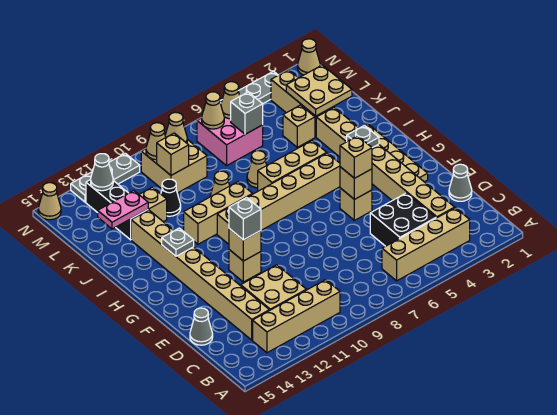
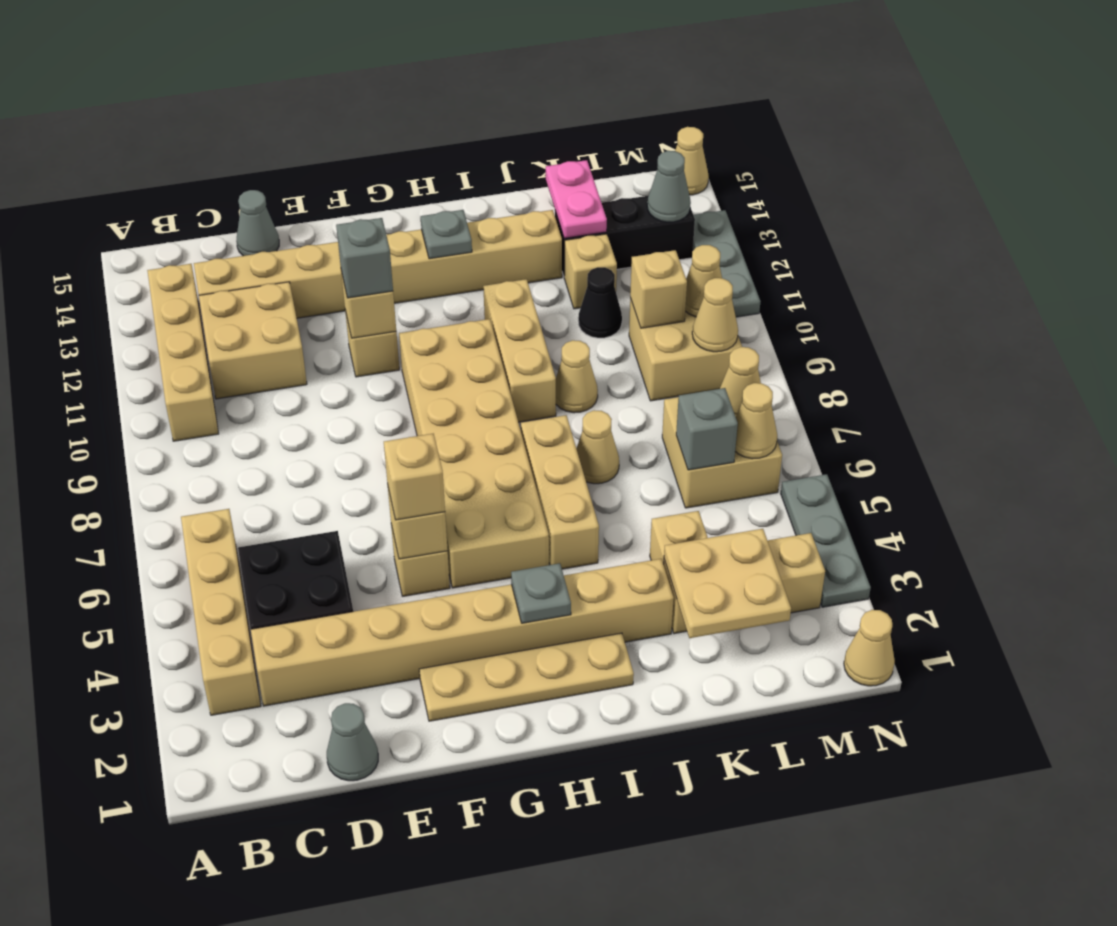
tan 1x6 brick [217,153,340,244] -> tan 2x6 brick [399,319,549,588]
pink 2x2 brick [197,117,263,166] -> tan 2x2 brick [662,397,782,508]

